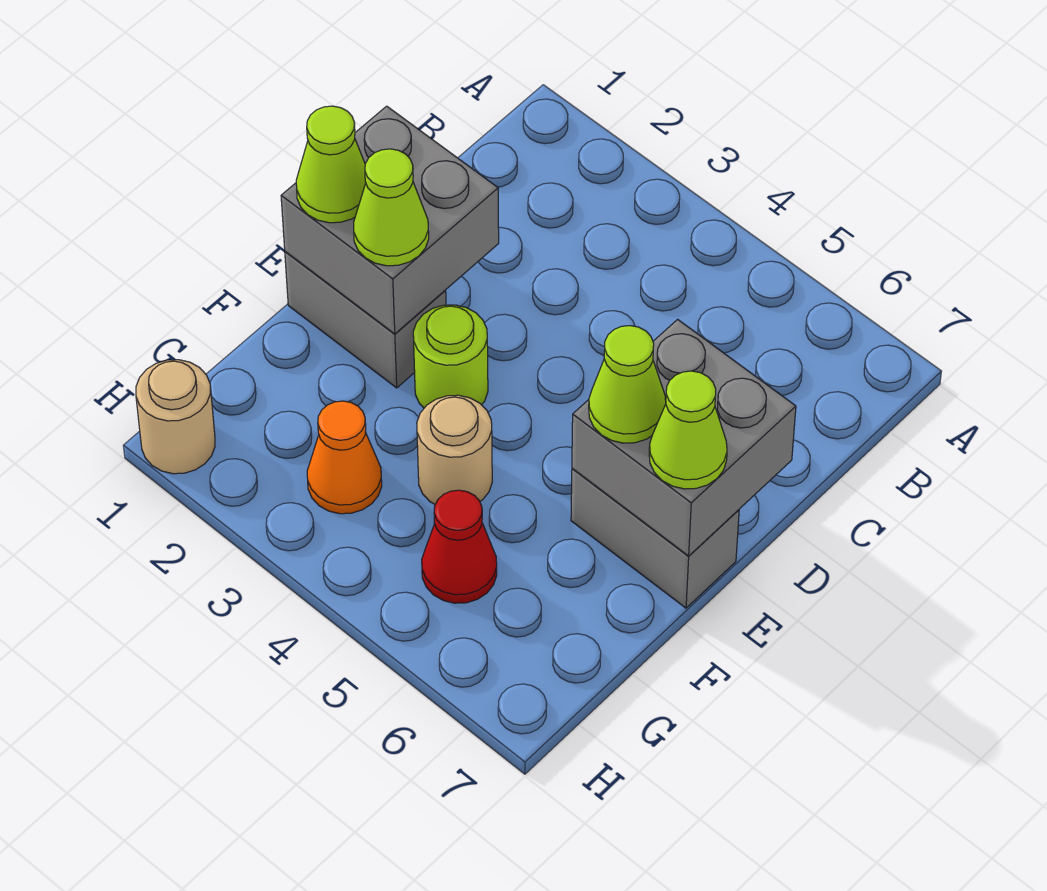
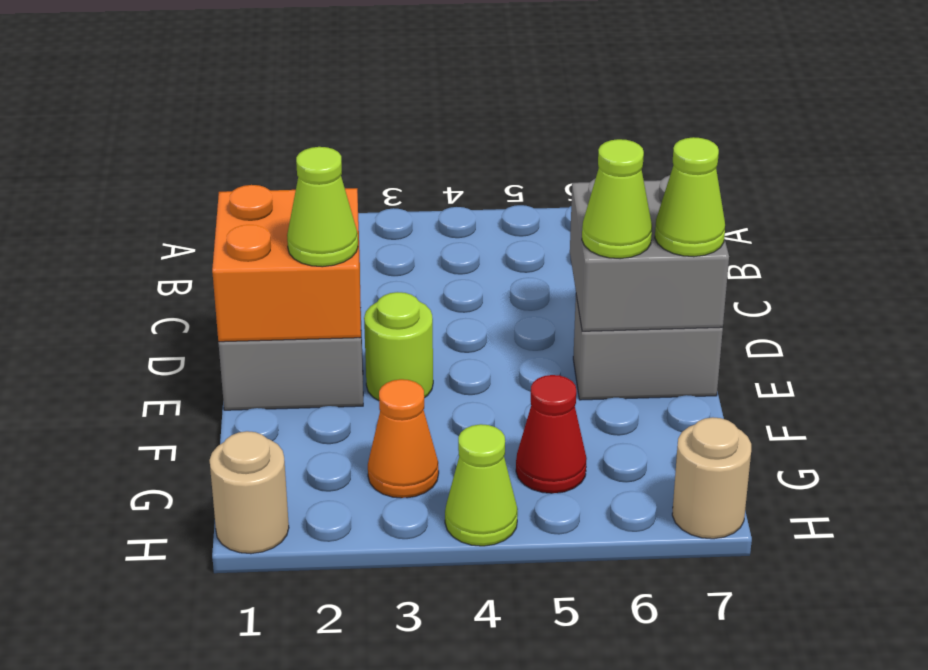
grey 2x2 brick [281,106,499,334] -> orange 2x2 brick [212,185,361,342]
lime 1x1 cone [296,106,366,223] -> lime 1x1 cone moved to [445,424,518,546]
tan 1x1 round brick [417,395,492,504] -> tan 1x1 round brick moved to [672,417,751,539]

